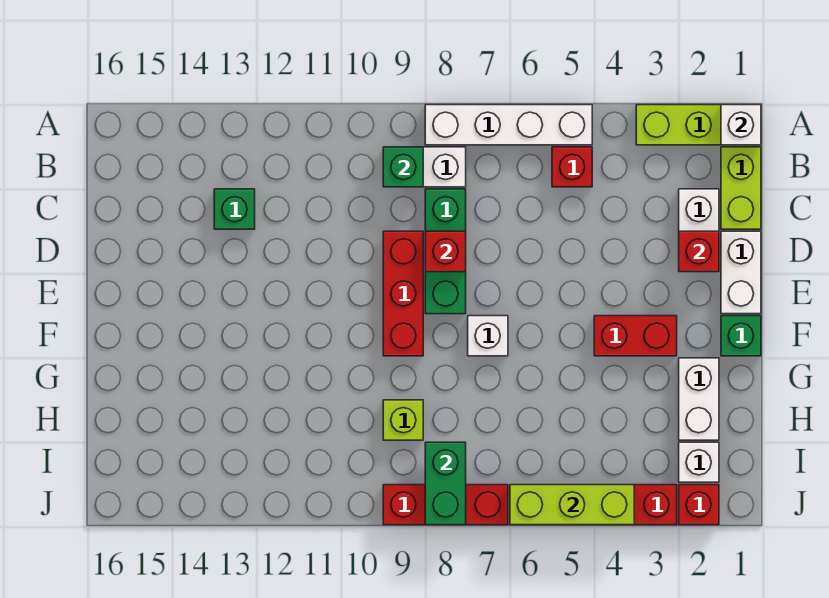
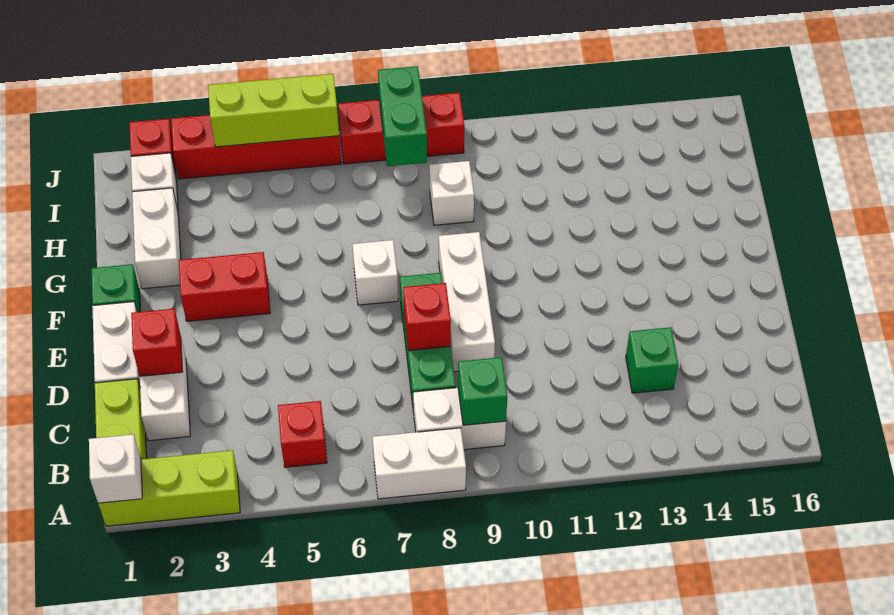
white 1x4 brick [425,105,592,145] -> white 1x2 brick [372,428,466,499]
red 1x3 brick [383,231,423,356] -> white 1x3 brick [439,232,495,372]
lime 1x1 brick [383,400,423,440] -> white 1x1 brick [429,161,474,225]

